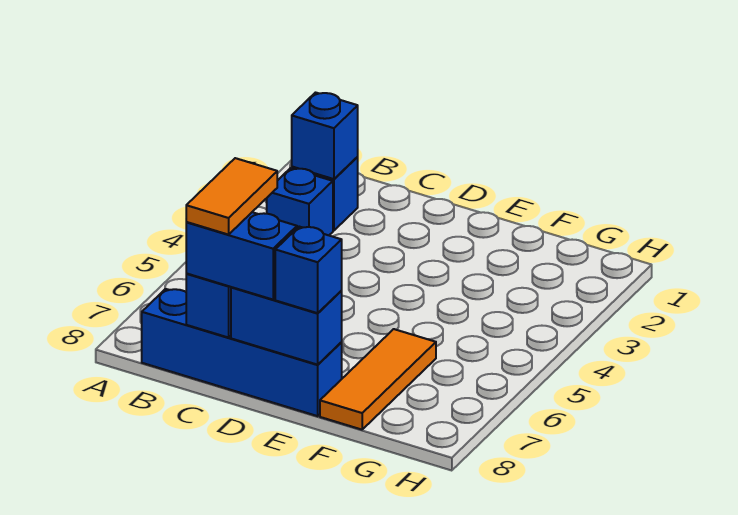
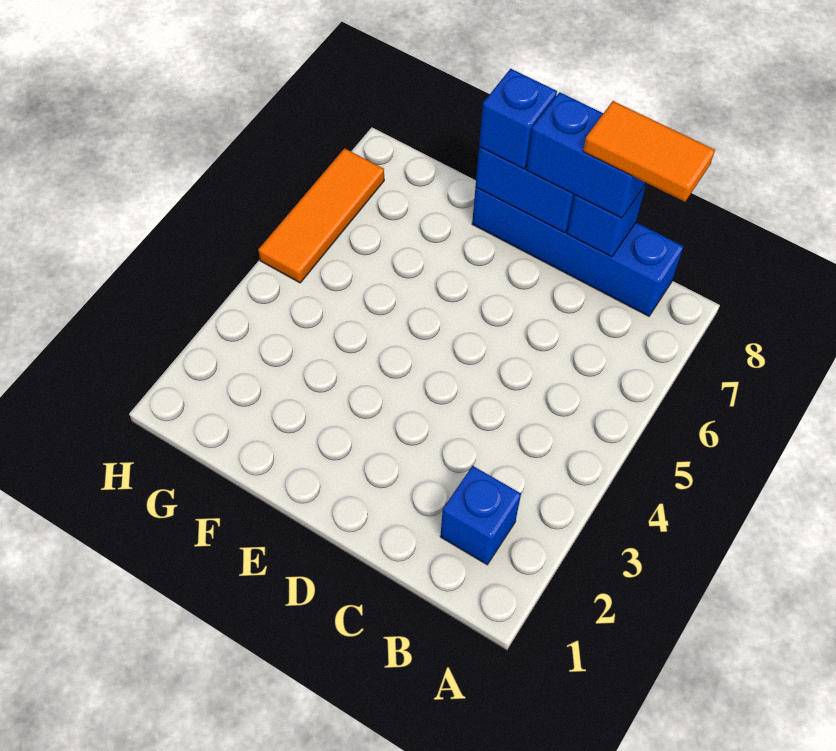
blue 1x1 brick [292,93,358,179] -> none
blue 1x1 brick [267,168,333,235] -> none
orange 1x2 tile [186,158,277,235] -> orange 1x2 tile turned to [583,101,715,202]
orange 1x3 tile [320,329,436,430] -> orange 1x3 tile moved to [258,148,384,283]

